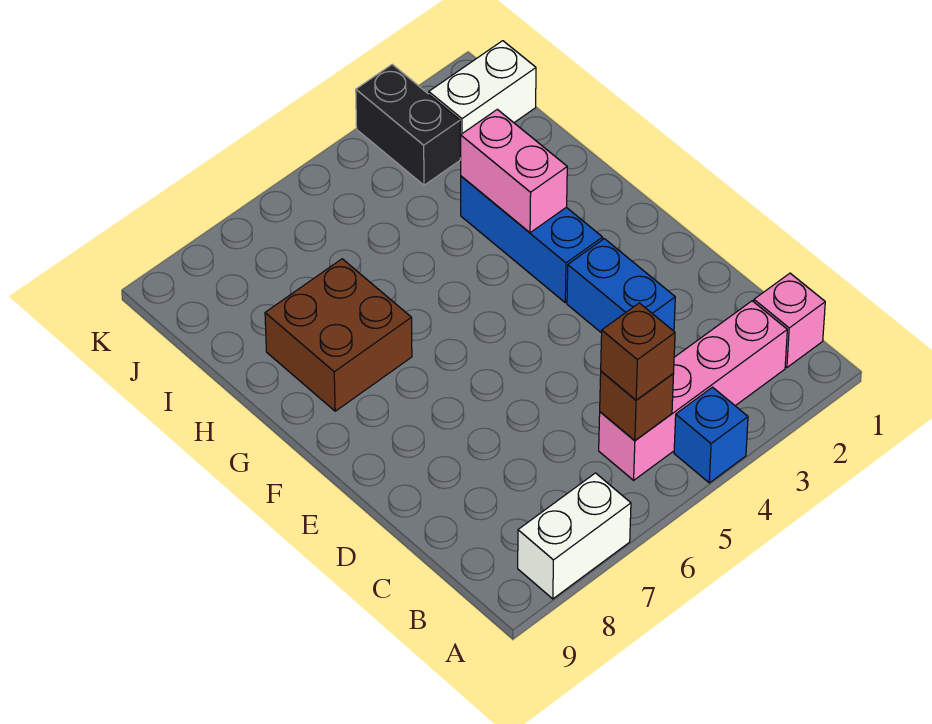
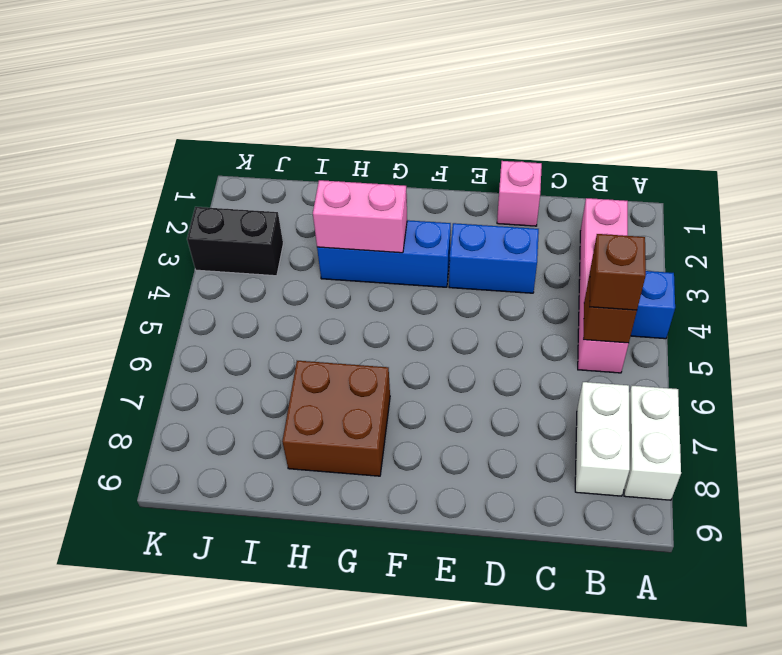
pink 1x1 brick [754,273,825,368] -> pink 1x1 brick moved to [497,161,542,226]
white 1x2 brick [429,41,536,157] -> white 1x2 brick moved to [575,382,630,496]

